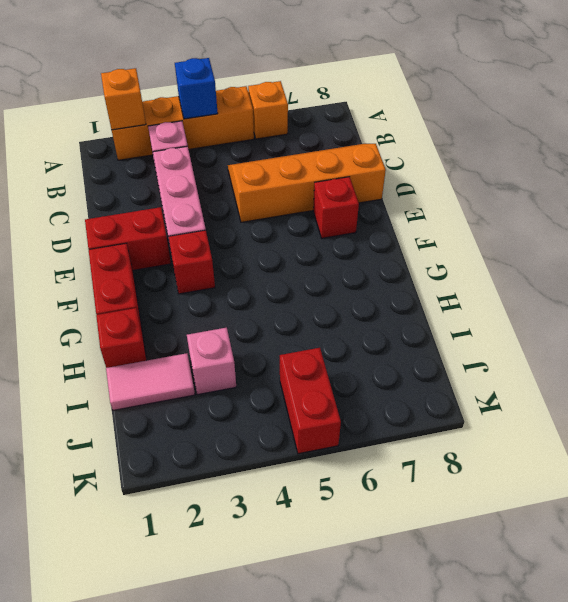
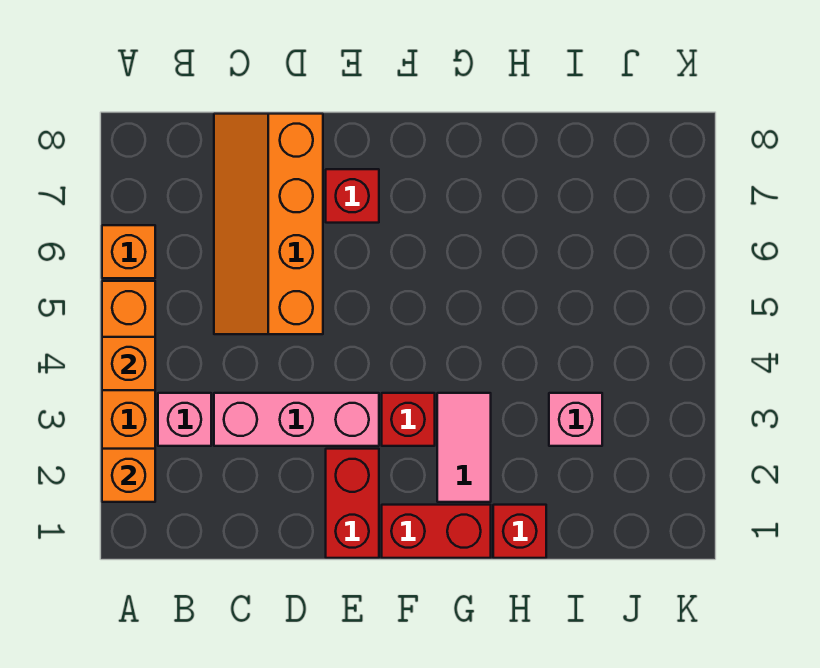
blue 1x1 brick [175,58,218,119] -> orange 1x1 brick [102,337,155,390]
pink 1x2 tile [106,353,195,410] -> pink 1x2 tile moved to [437,393,491,502]
red 1x2 brick [280,348,341,454] -> none

